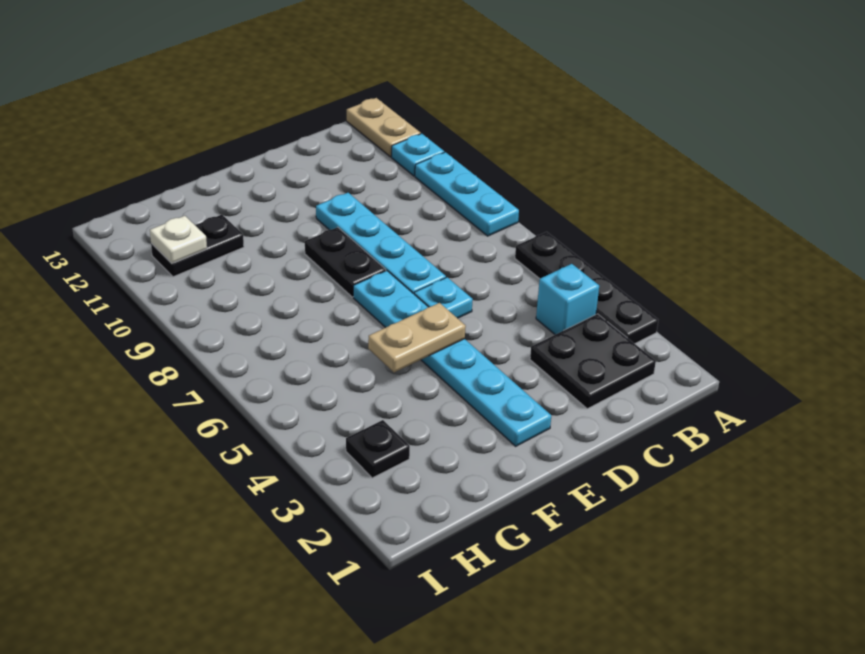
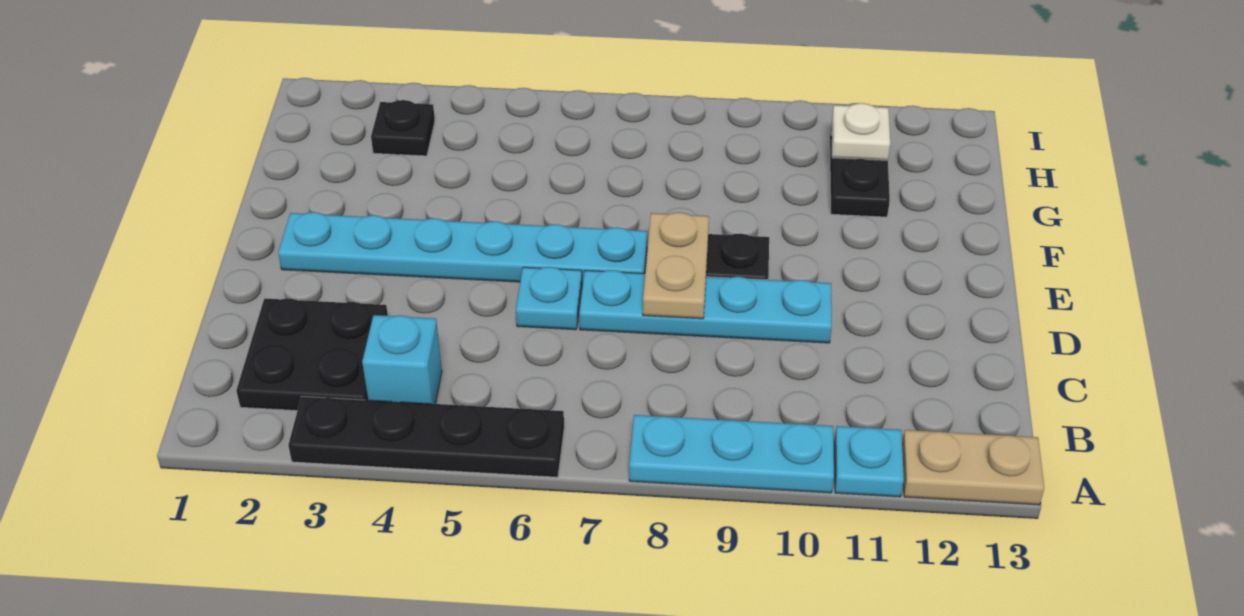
tan 1x2 plate [368,303,466,372] -> tan 1x2 plate moved to [643,212,709,319]

